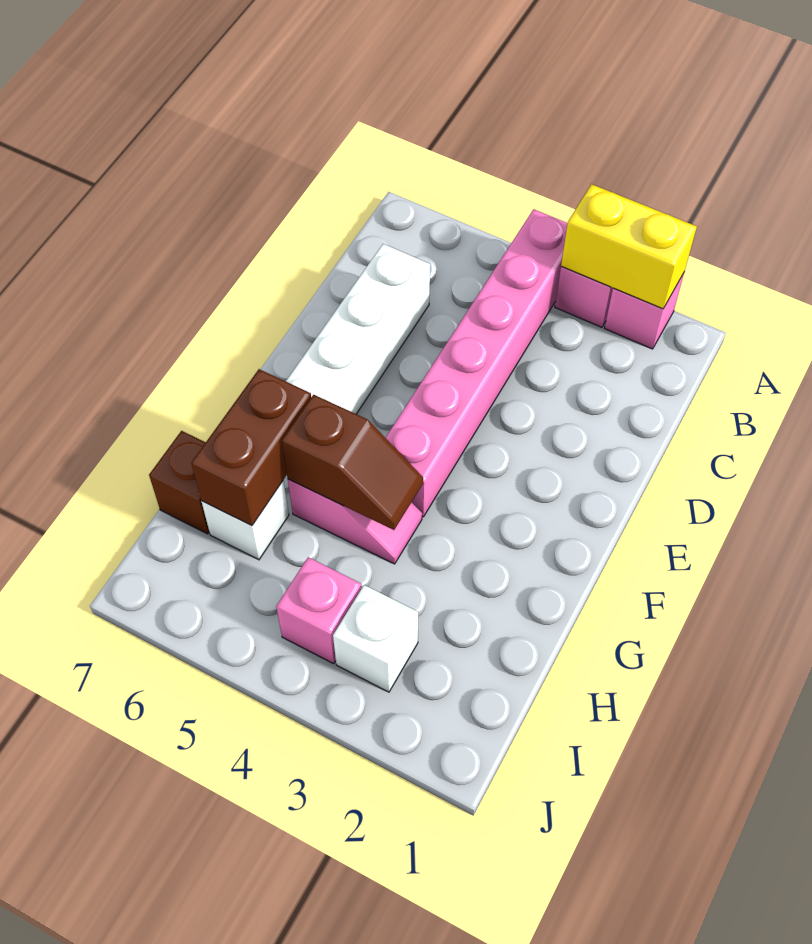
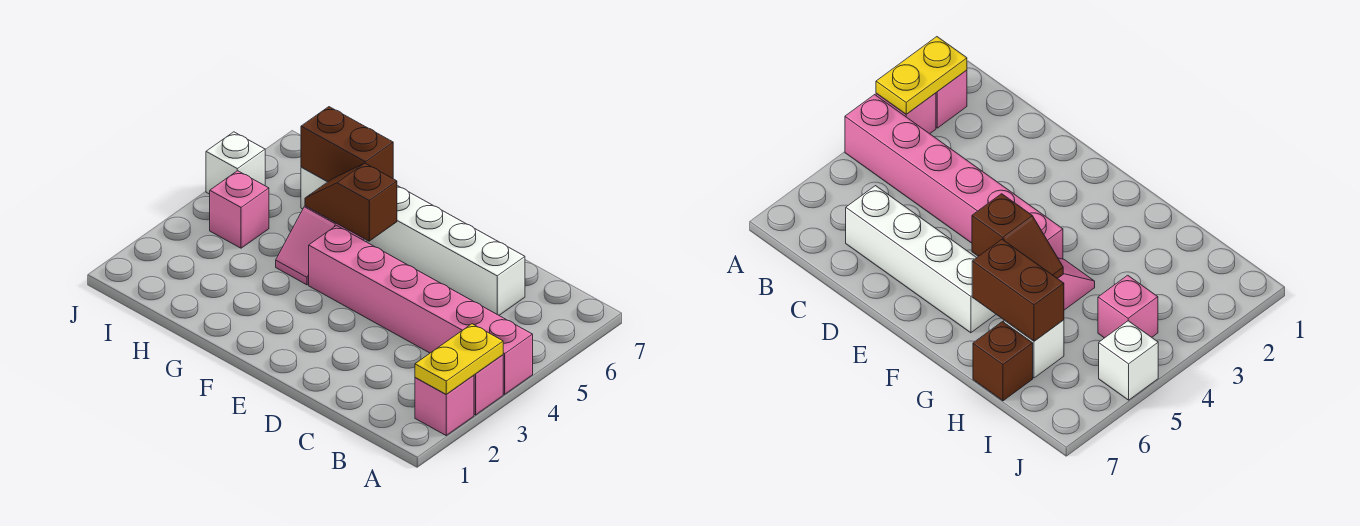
yellow 1x2 brick [561,184,697,309] -> yellow 1x2 plate [415,324,503,394]
brown 1x2 slope [282,395,423,530] -> brown 1x2 slope turned to [305,163,397,241]
white 1x1 brick [333,585,418,692] -> white 1x1 brick moved to [206,132,265,194]

